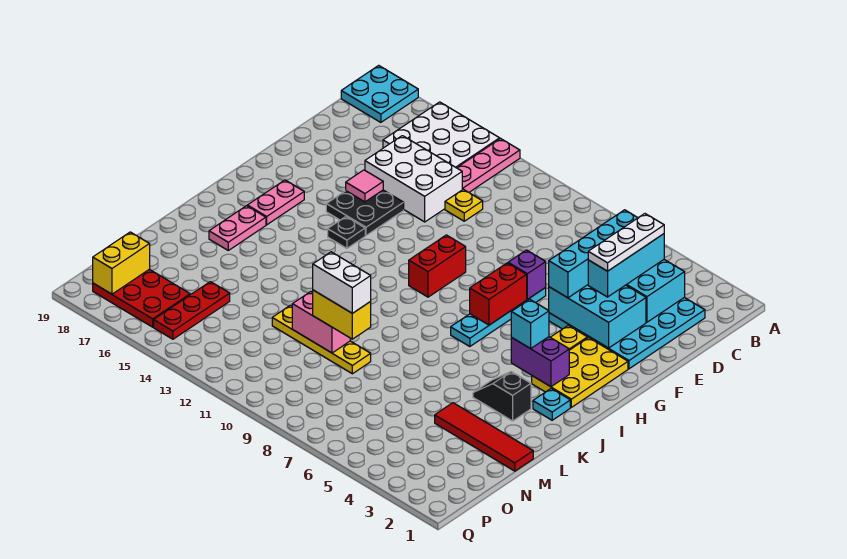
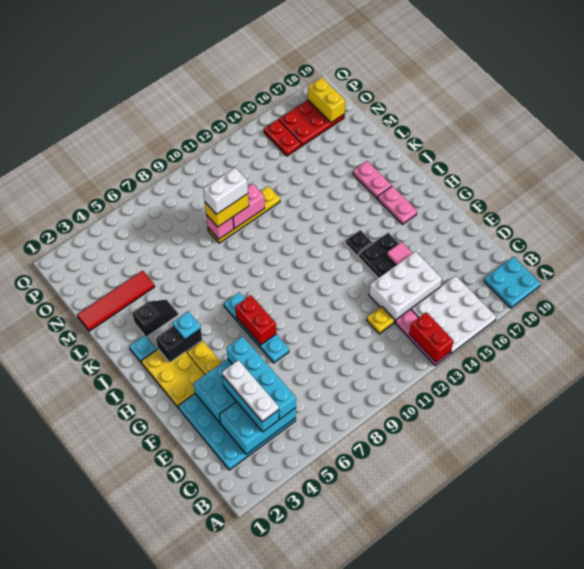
purple 1x1 brick [508,250,546,299] -> none
red 1x2 brick [409,235,466,297] -> red 1x2 brick moved to [409,312,453,362]
purple 1x2 brick [511,337,569,387] -> black 1x2 brick [156,326,202,362]
cyan 1x1 brick [511,299,549,349] -> cyan 1x1 plate [172,312,201,340]
none -> pink 1x1 brick [206,215,234,239]
red 1x3 plate [154,282,230,339] -> red 1x2 plate [264,120,301,156]

